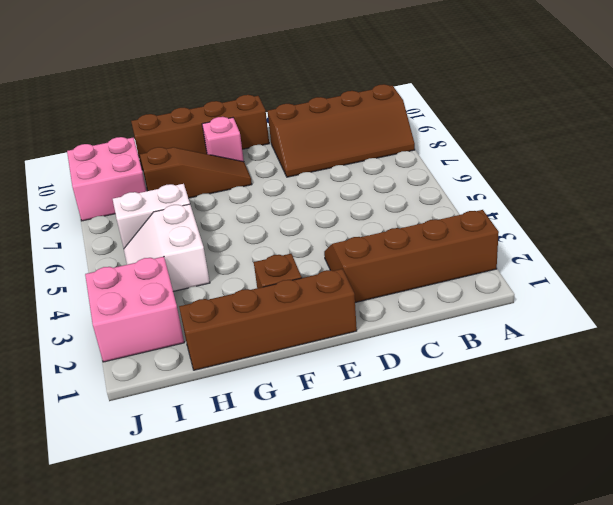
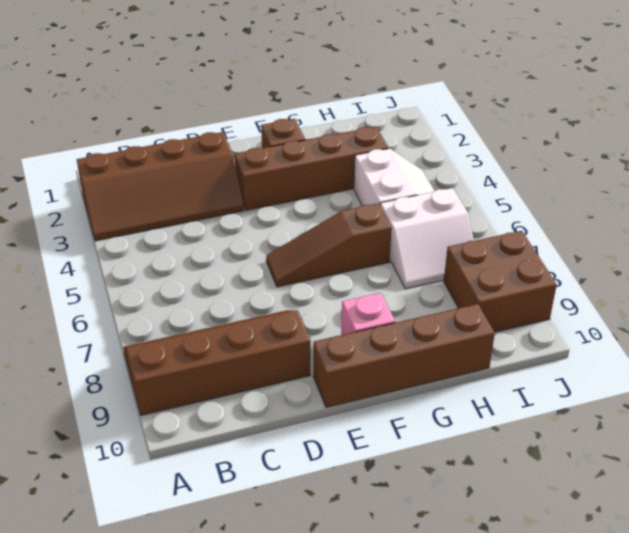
brown 1x4 brick [179,269,357,370] -> brown 1x4 brick moved to [235,127,388,210]
brown 1x3 slope [140,147,252,198] -> brown 1x3 slope moved to [266,203,392,287]
pink 2x2 brick [85,257,184,362] -> none
pink 2x2 brick [67,137,147,221] -> brown 2x2 brick [444,231,557,332]

